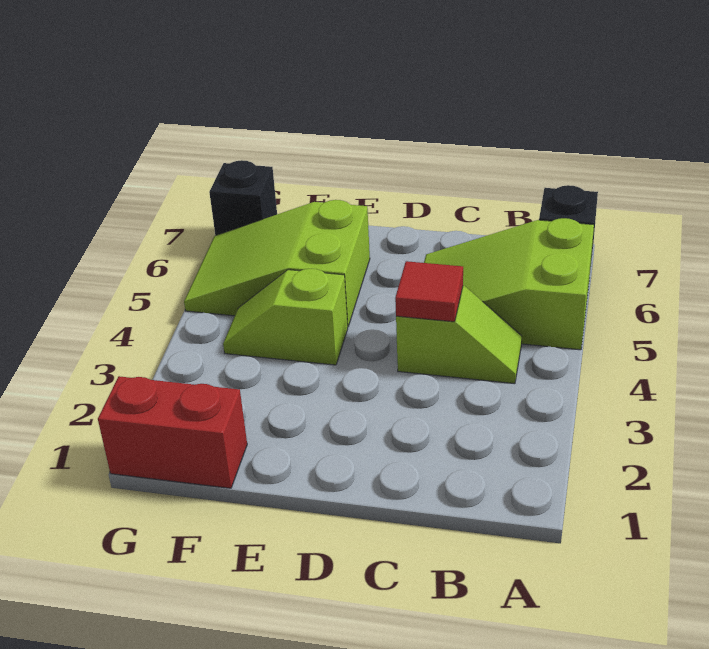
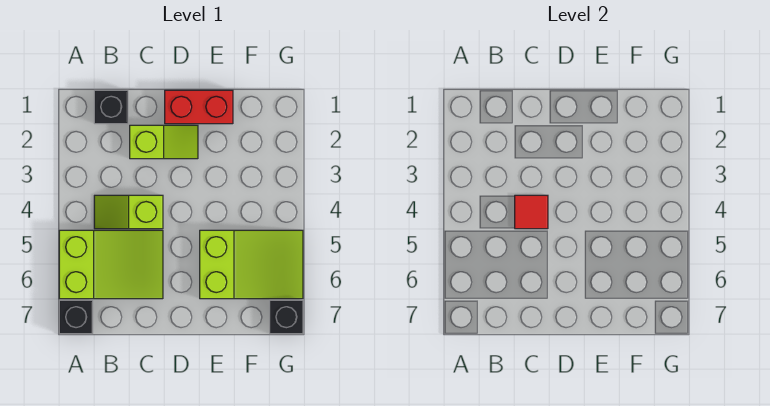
none -> black 1x1 brick [94,90,128,124]
lime 1x2 slope [223,269,348,365] -> lime 1x2 slope moved to [130,125,198,159]
red 1x2 brick [98,376,247,488] -> red 1x2 brick moved to [165,90,233,124]

